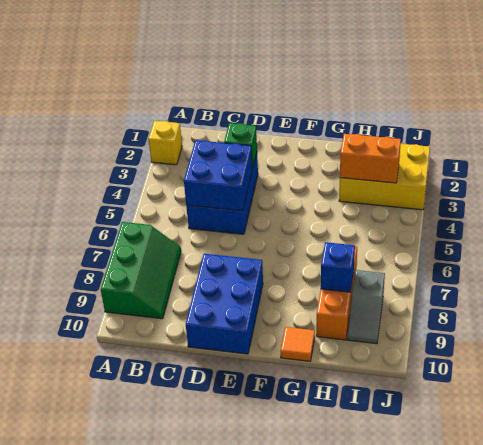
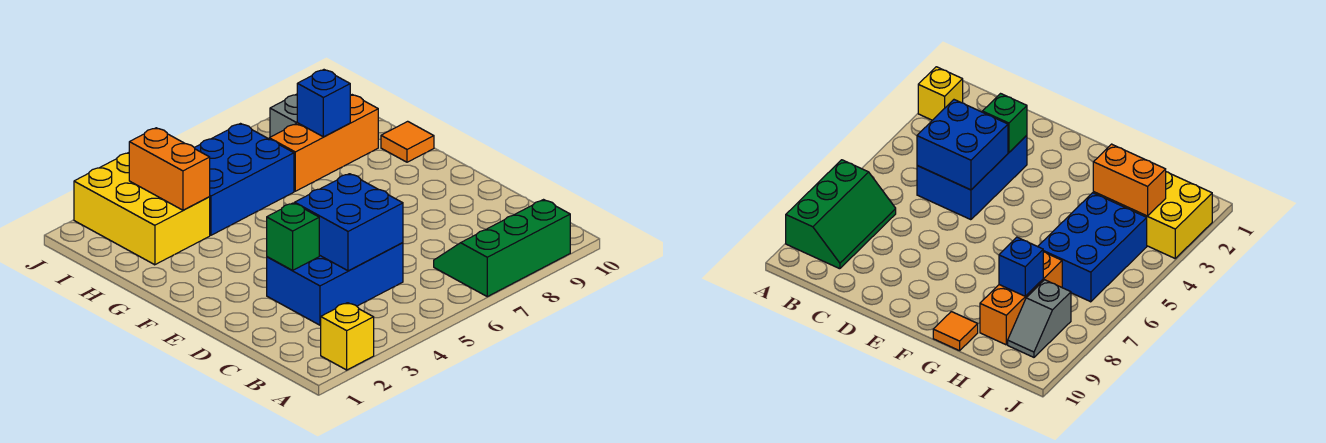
blue 2x3 brick [186,254,263,354] -> blue 2x3 brick moved to [194,124,294,235]

